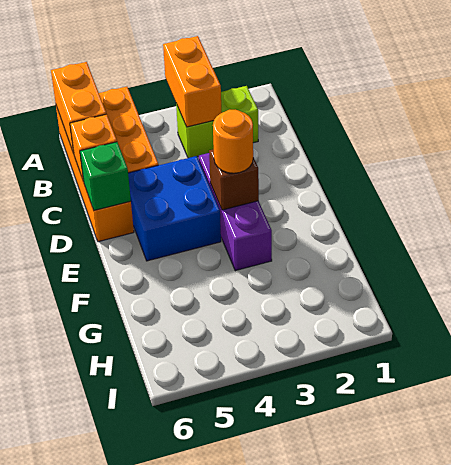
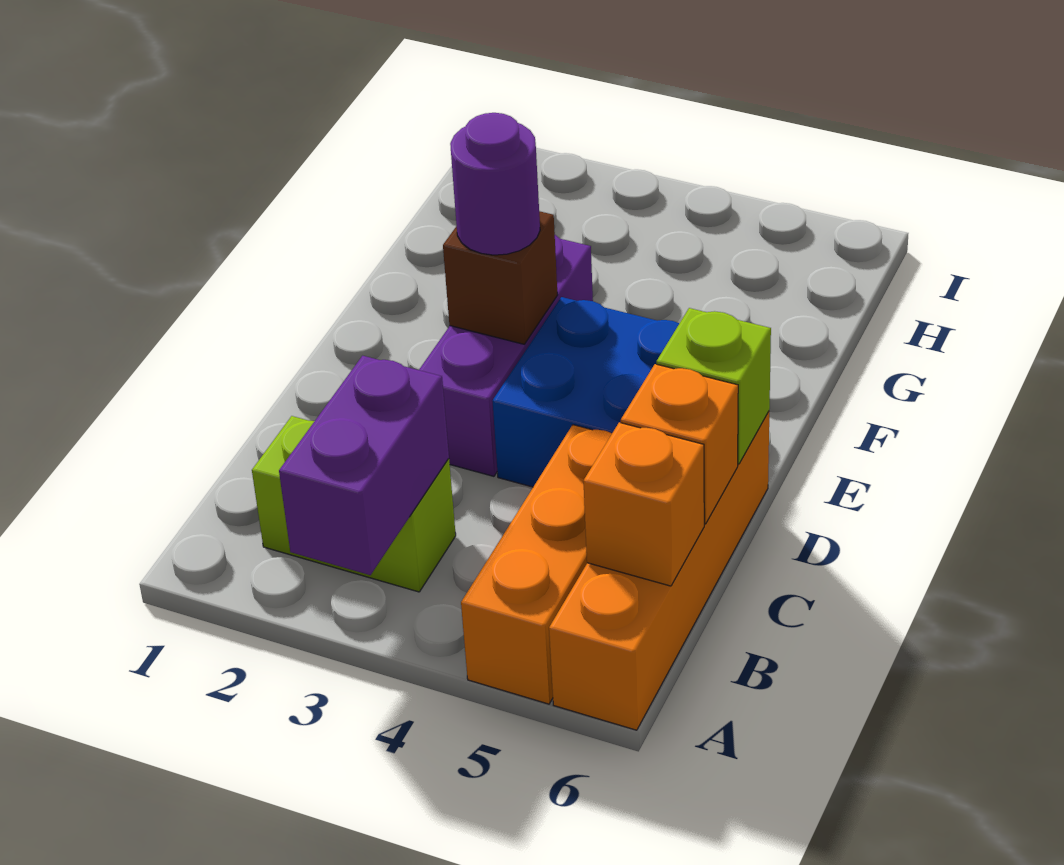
orange 1x2 brick [163,36,222,127] -> purple 1x2 brick [279,356,449,575]
orange 1x2 brick [51,62,106,154] -> orange 1x1 brick [583,422,704,586]
green 1x1 brick [80,142,131,210] -> lime 1x1 brick [656,308,771,464]
orange 1x1 round brick [213,110,253,173] -> purple 1x1 round brick [450,113,540,255]

